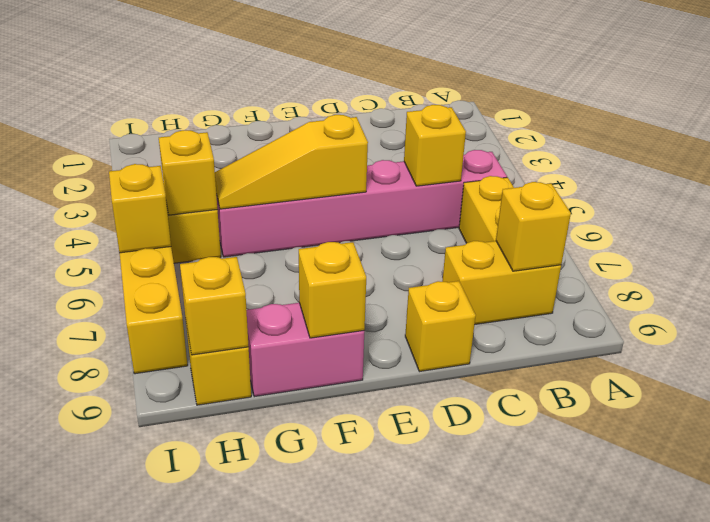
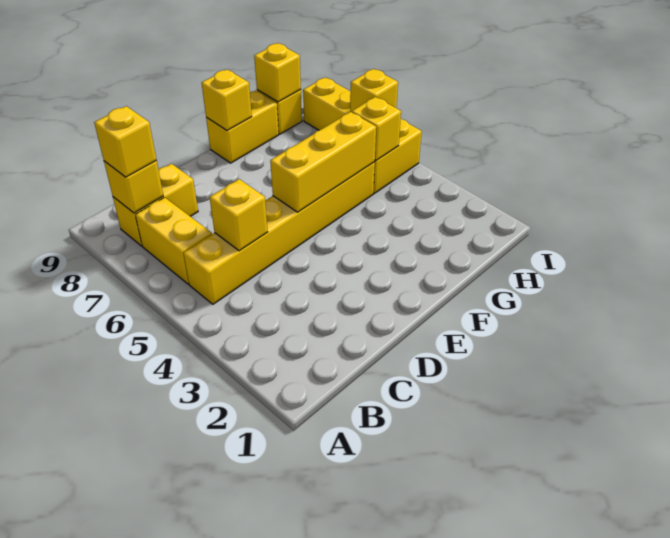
pink 1x6 brick [217,150,507,257] -> yellow 1x6 brick [183,162,375,304]
yellow 1x1 brick [405,281,476,372] -> yellow 1x1 brick moved to [94,106,156,177]
yellow 1x3 slope [215,115,368,209] -> yellow 1x3 brick [270,112,376,212]
pink 1x2 brick [246,303,364,397] -> yellow 1x2 brick [206,90,279,163]

